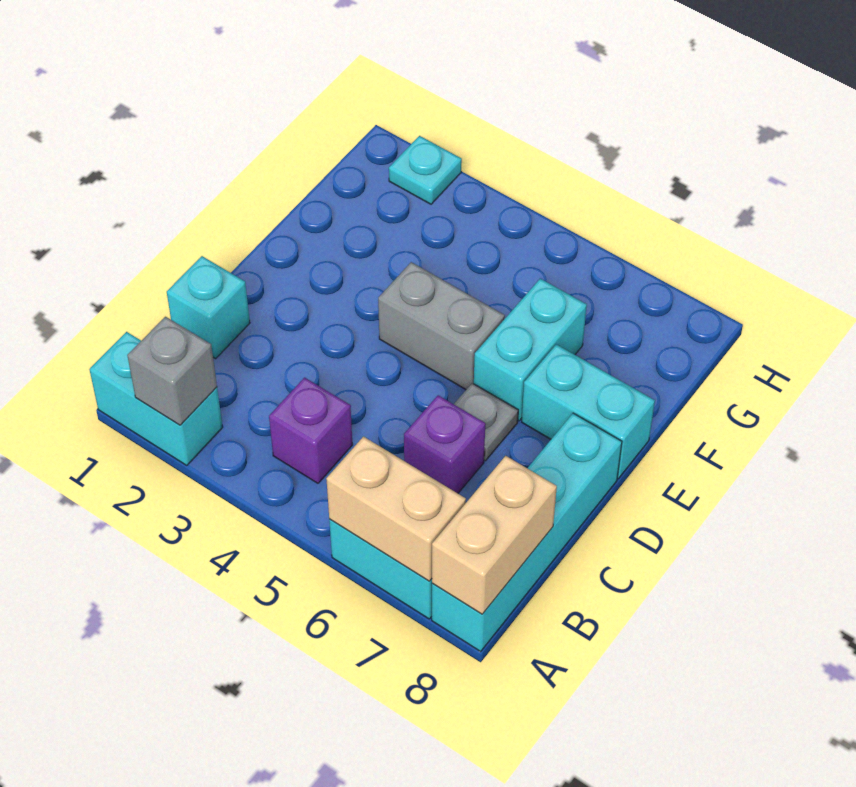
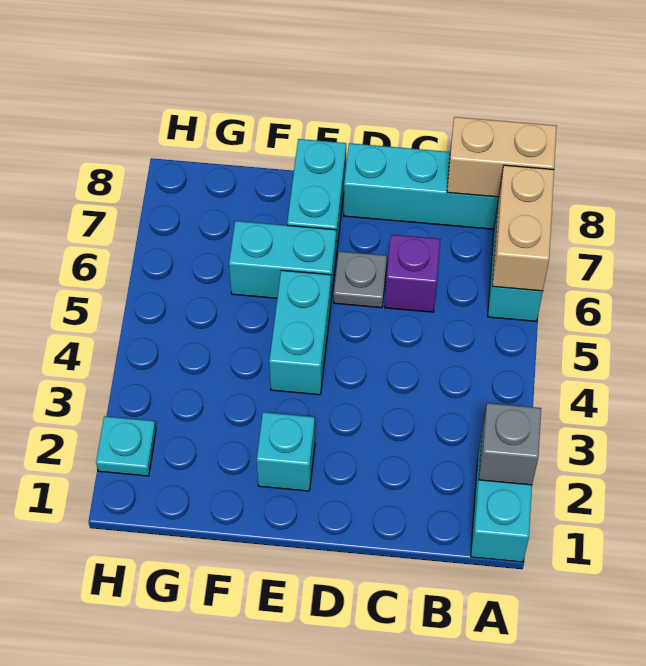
purple 1x1 brick [269,378,353,483] -> none
cyan 1x1 brick [167,256,250,359] -> cyan 1x1 brick moved to [257,412,315,491]
grey 1x2 brick [378,262,505,390] -> cyan 1x2 brick [269,270,331,395]

